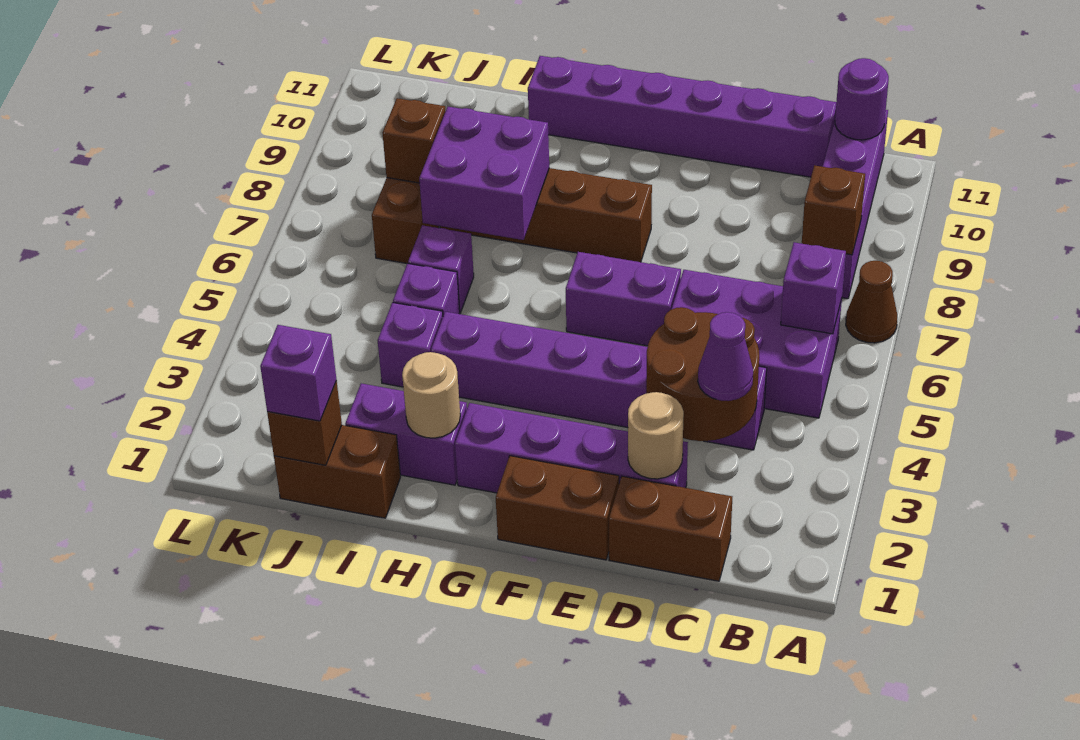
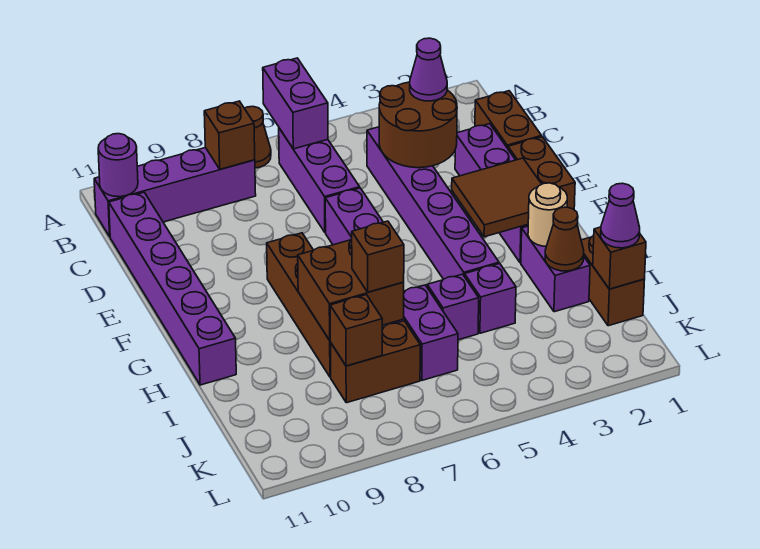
purple 2x3 brick [672,270,842,418] -> purple 1x3 brick [279,128,360,233]
purple 1x1 brick [781,242,846,334] -> purple 1x2 brick [263,58,328,149]
tan 1x1 round brick [628,392,684,479] -> none
none -> brown 2x2 tile [452,158,542,237]
purple 2x2 brick [419,107,549,240] -> brown 2x2 brick [298,239,404,340]
none -> brown 1x1 cone [545,207,584,271]
purple 1x1 brick [408,225,474,313] -> purple 1x2 brick [390,285,458,380]
none -> brown 1x1 brick [352,221,404,292]
purple 1x1 brick [260,325,337,421] -> purple 1x1 cone [601,183,640,248]

